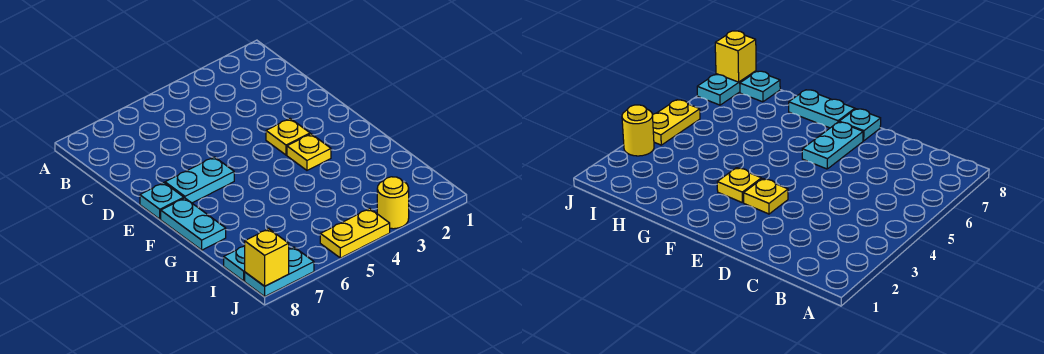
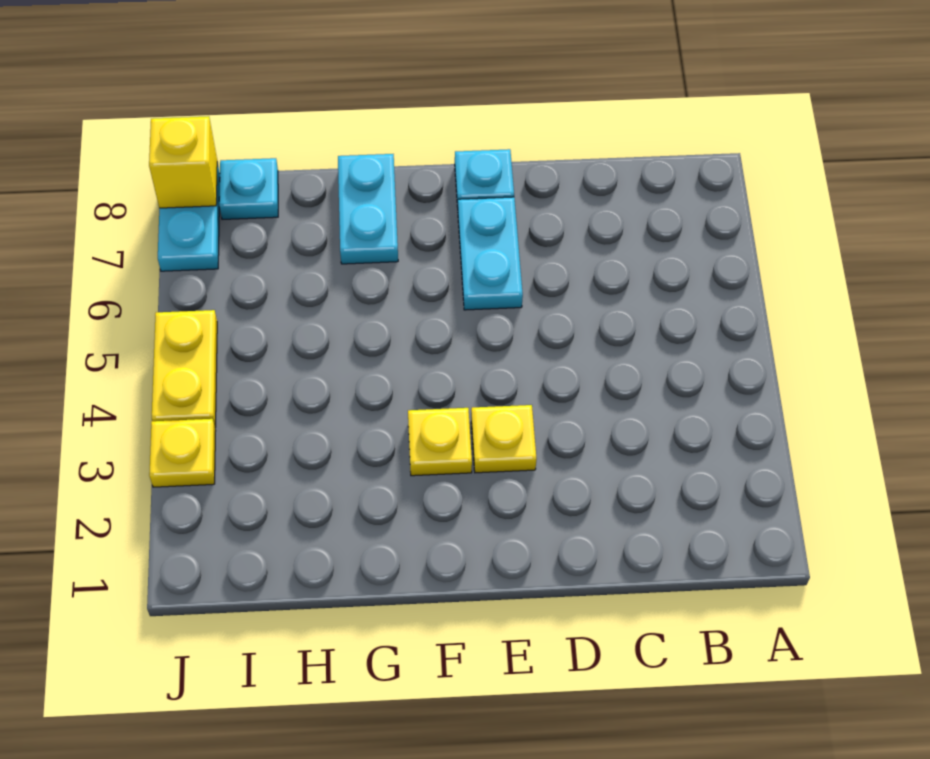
cyan 1x2 plate [161,198,226,250] -> cyan 1x2 plate turned to [338,154,398,264]
yellow 1x1 round brick [377,177,409,229] -> yellow 1x1 plate [149,419,216,487]

